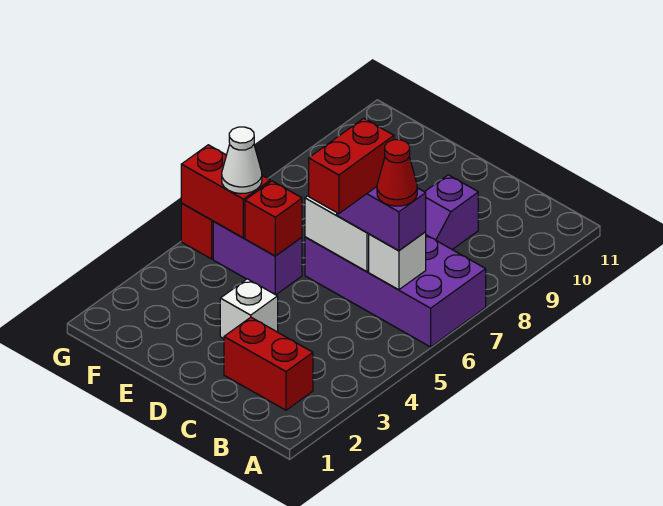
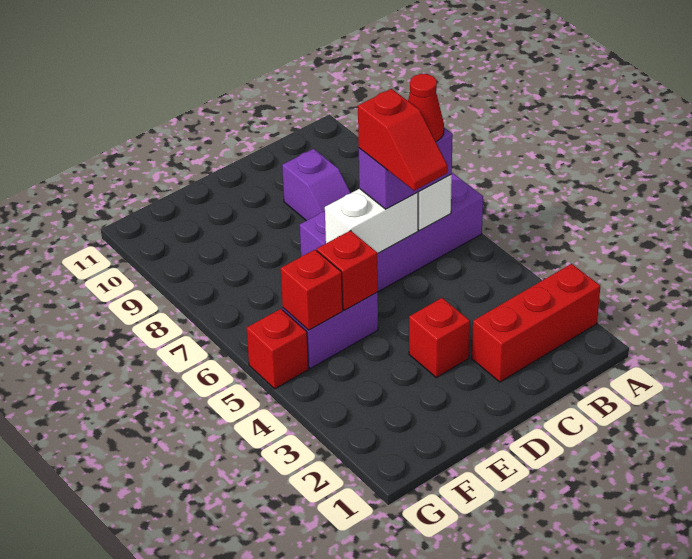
red 1x2 brick [224,317,313,410] -> red 1x3 brick [472,264,600,382]
red 1x2 brick [309,118,394,214] -> red 1x2 slope [358,89,448,191]
white 1x1 brick [220,279,278,339] -> red 1x1 brick [409,298,470,377]
red 1x2 brick [181,145,270,238] -> red 1x1 brick [281,250,343,330]
white 1x1 cone [222,127,262,194] -> none

